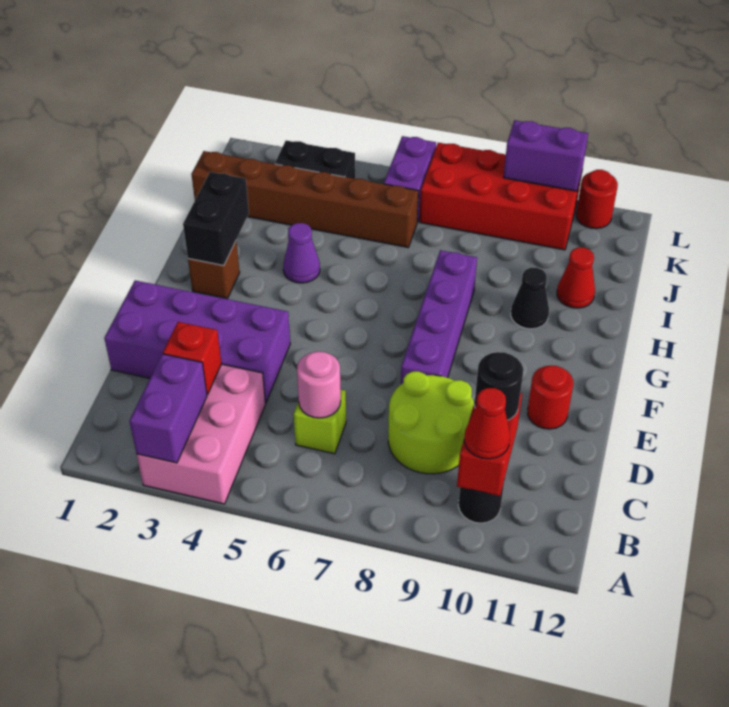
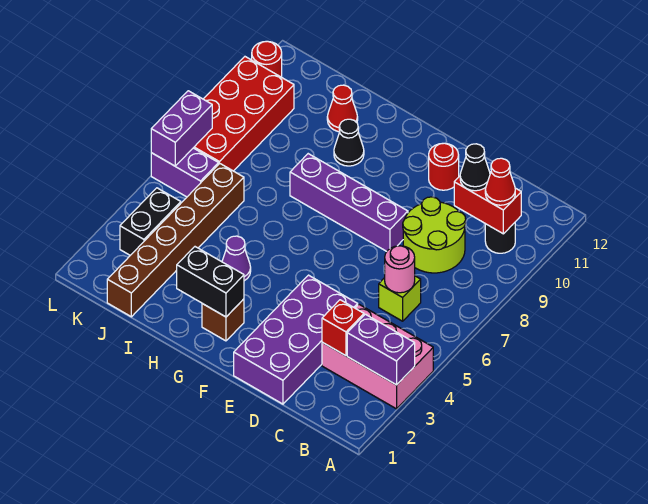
black 1x1 round brick [474,352,523,420] -> black 1x1 cone [460,144,490,191]
purple 1x2 brick [504,120,588,191] -> purple 1x2 brick moved to [151,91,212,166]

